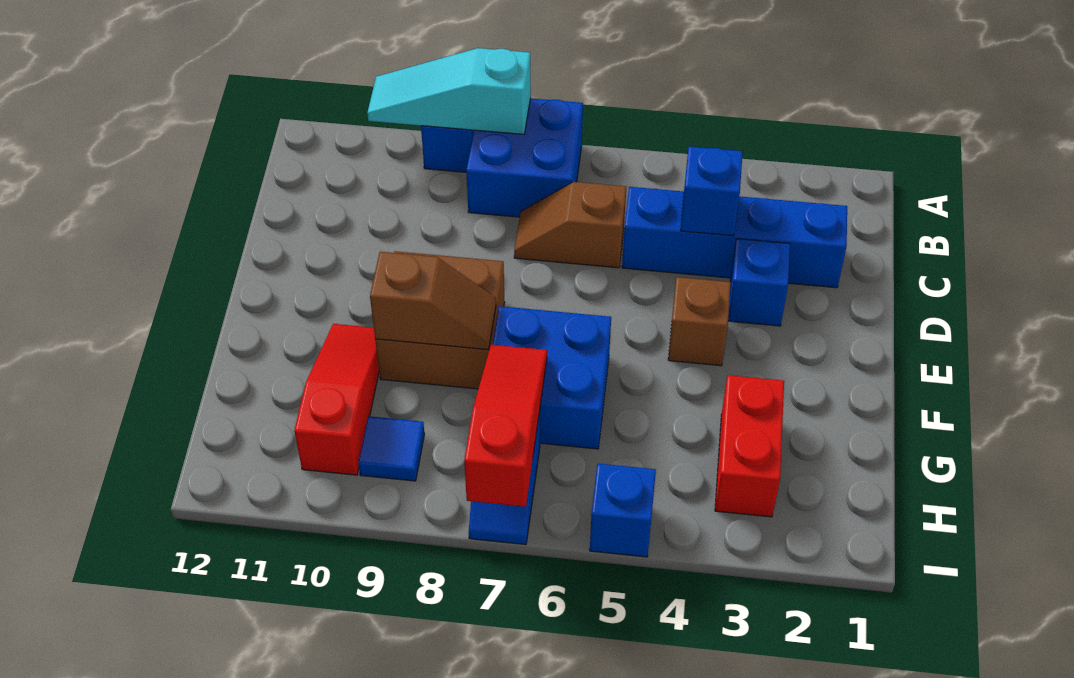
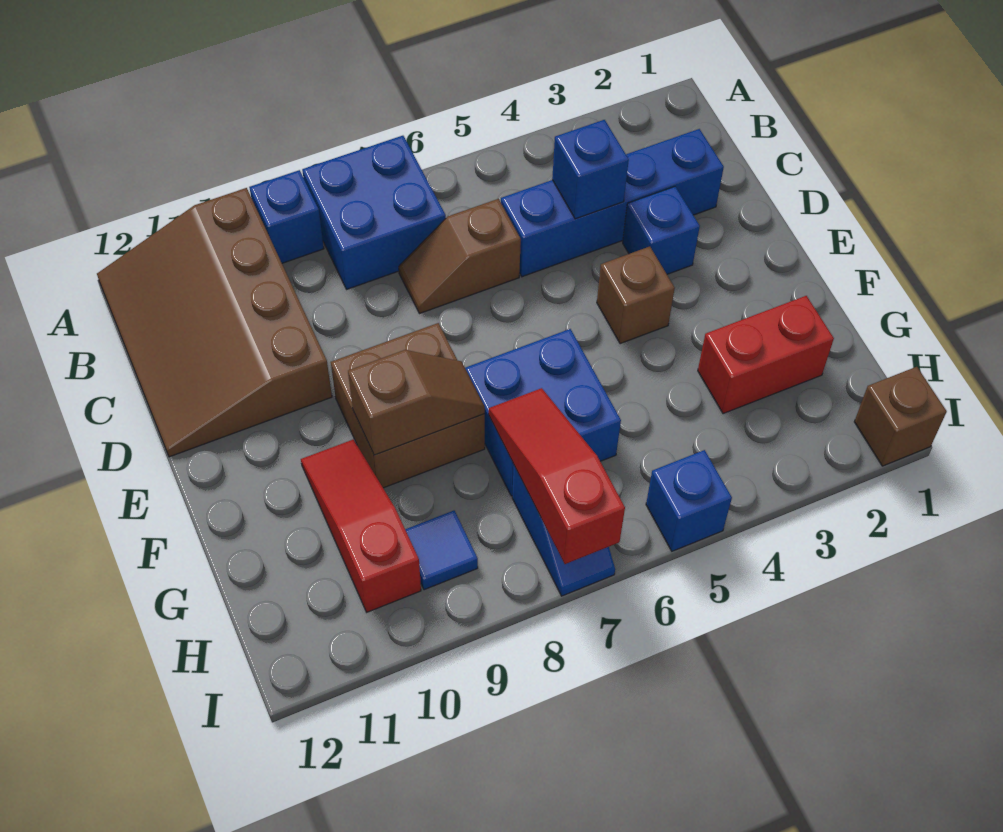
cyan 1x3 slope [367,48,531,134] -> none
none -> brown 3x4 slope [97,188,332,457]
red 1x2 brick [715,375,784,517] -> red 1x2 brick turned to [698,296,834,414]
none -> brown 1x1 brick [854,367,947,466]

